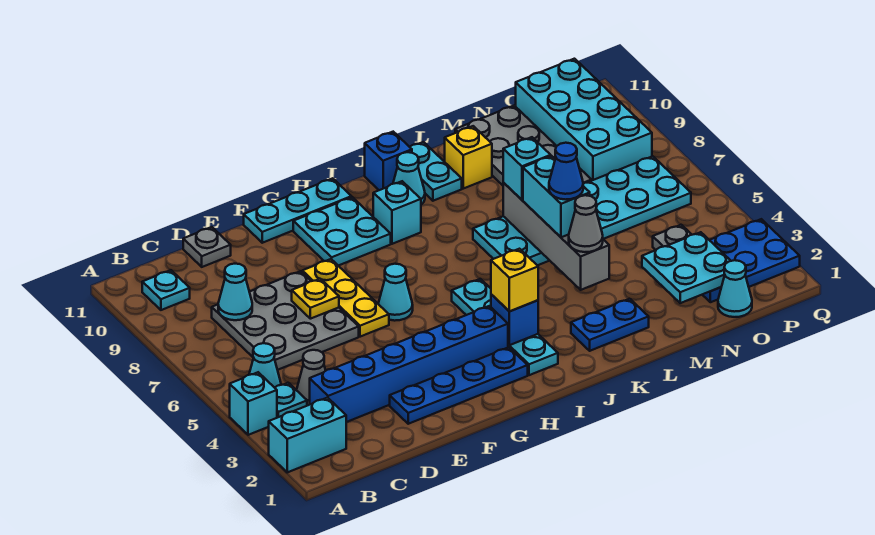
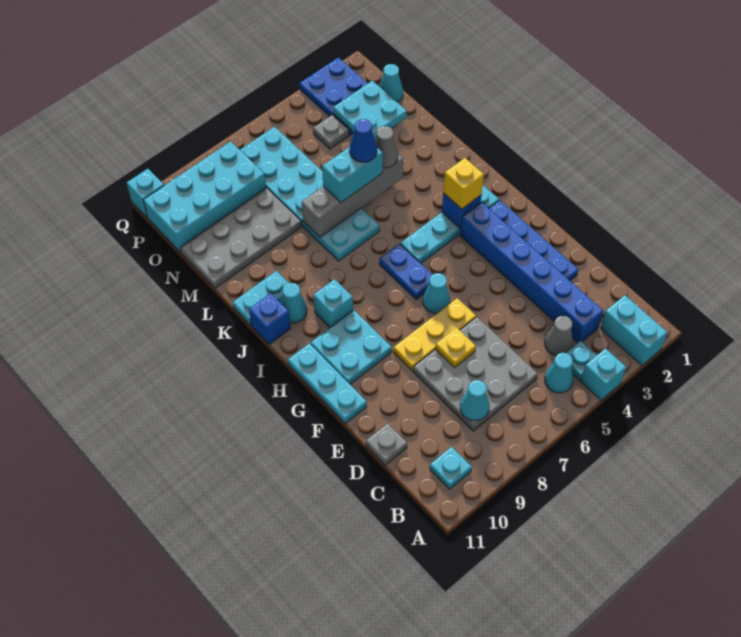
blue 1x2 plate [571,299,649,351] -> blue 1x2 plate moved to [379,244,432,299]
cyan 1x1 brick [503,137,551,200] -> cyan 1x1 brick moved to [127,169,164,218]
yellow 1x1 brick [445,126,492,189] -> none

